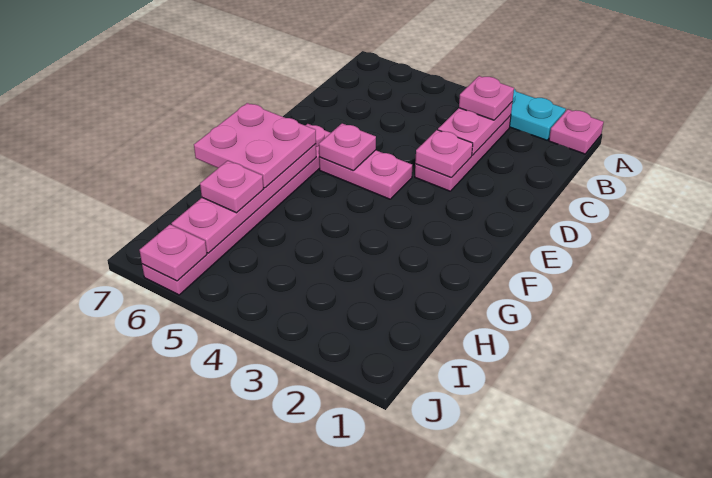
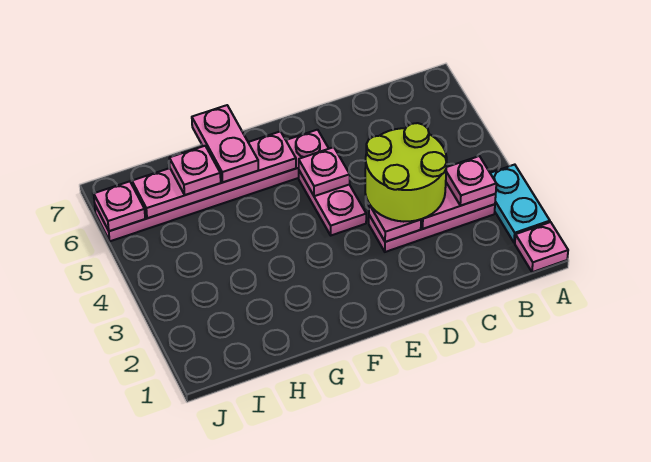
none -> lime 2x2 round brick [365,123,447,222]
pink 2x2 plate [194,103,316,188] -> pink 1x2 plate [192,105,258,182]

